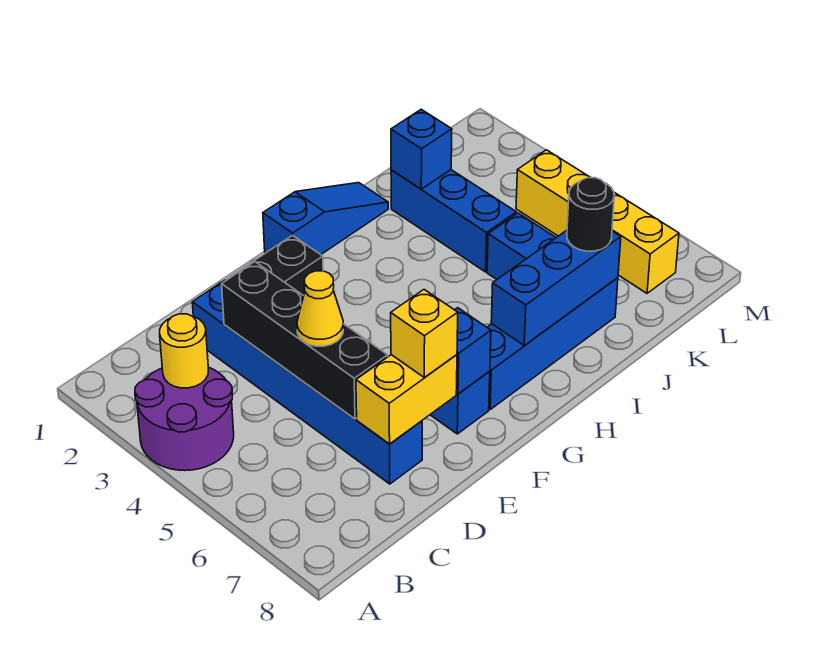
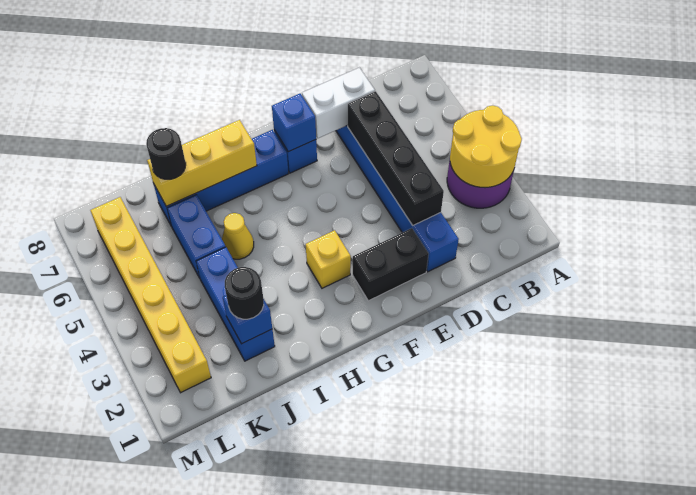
yellow 1x1 round brick [160,314,208,388] -> yellow 2x2 round brick [450,105,522,188]
yellow 1x1 cone [297,271,343,346] -> yellow 1x1 cone moved to [222,213,254,259]
yellow 1x2 brick [356,355,457,444] -> white 1x2 brick [302,68,375,138]
yellow 1x1 brick [391,290,458,377] -> yellow 1x1 brick moved to [306,230,351,288]
blue 1x3 slope [263,183,388,255] -> none
blue 1x3 brick [491,230,621,346] -> yellow 1x3 brick [147,120,257,206]
none -> black 1x1 round brick [225,267,264,319]
yellow 1x4 brick [516,150,679,293] -> yellow 1x6 brick [90,197,211,393]

